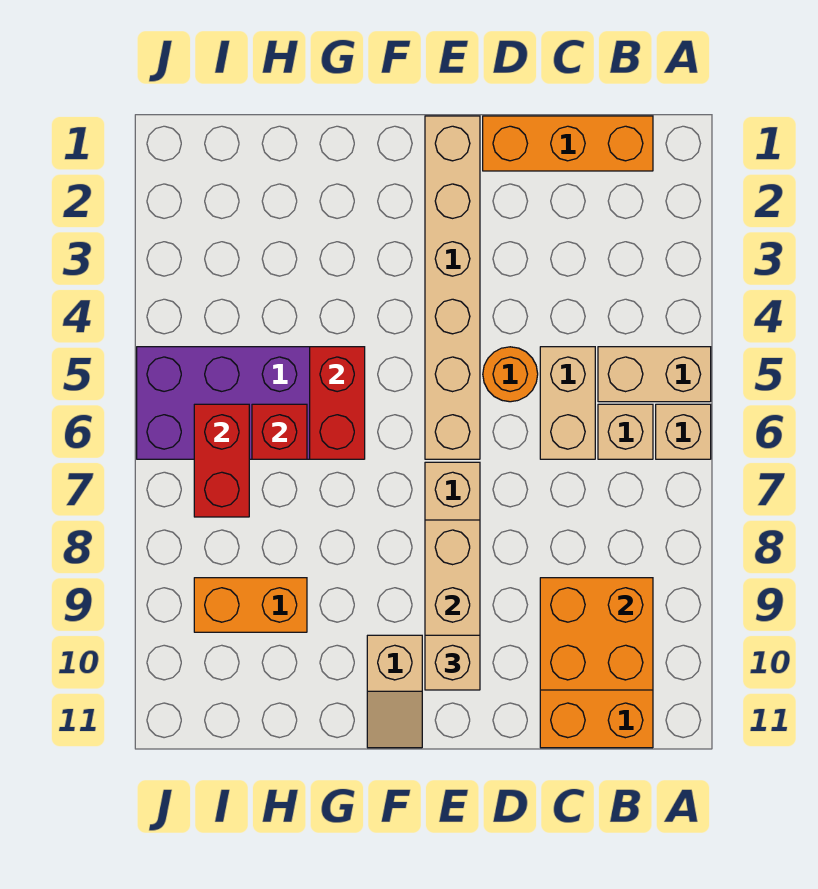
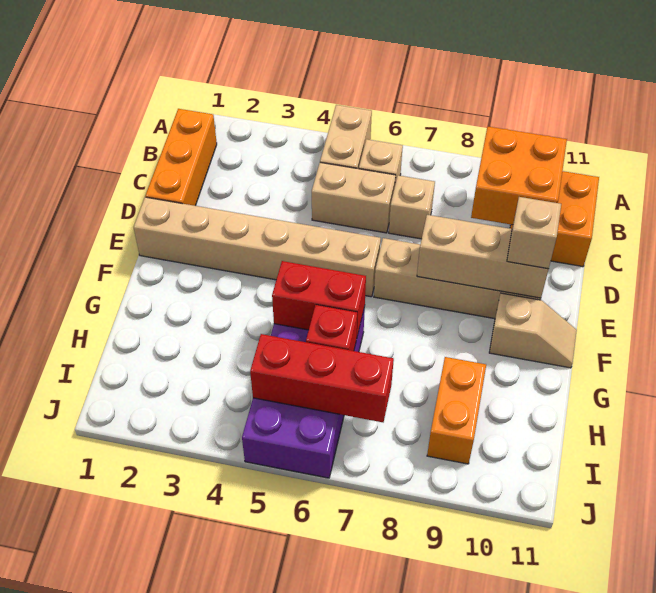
tan 1x1 brick [656,404,711,459] -> tan 1x1 brick moved to [389,175,435,239]
orange 1x1 round brick [483,347,538,402] -> none
red 1x2 brick [194,404,249,517] -> red 1x3 brick [250,334,394,422]

